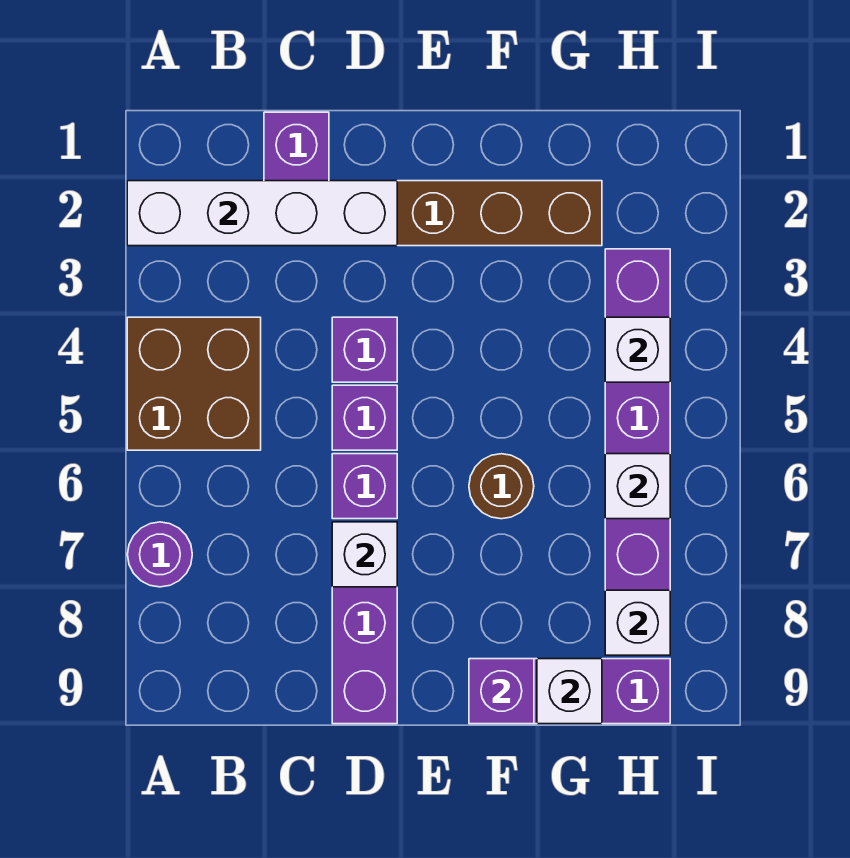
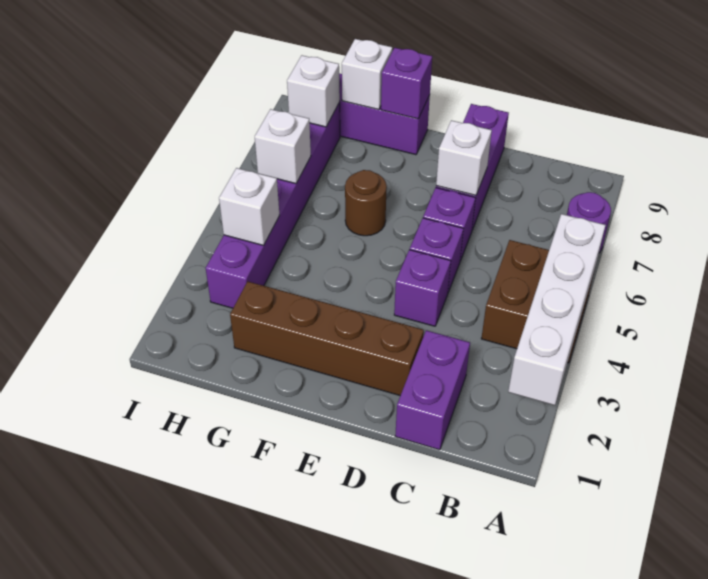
white 1x4 brick [127,181,397,246] -> white 1x4 brick turned to [508,214,605,405]

